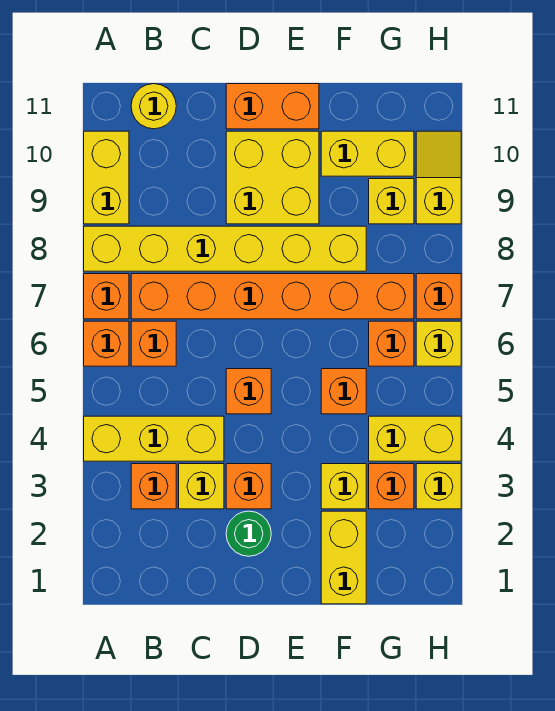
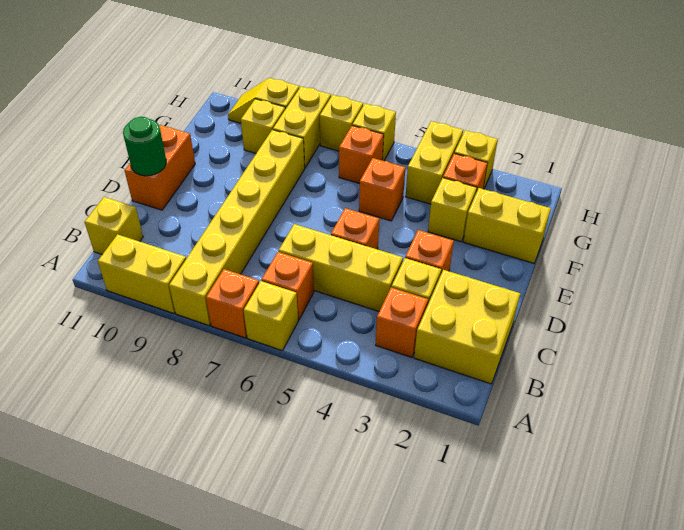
yellow 1x3 brick [84,416,224,461] -> yellow 1x3 brick turned to [279,224,403,311]
orange 1x1 brick [84,321,129,366] -> yellow 1x1 brick [244,281,298,351]
orange 1x6 brick [131,274,414,319] -> none
yellow 1x1 round brick [131,84,176,129] -> yellow 1x1 brick [85,197,143,254]
green 1x1 round brick [226,511,271,556] -> green 1x1 round brick moved to [123,117,166,176]
yellow 2x2 brick [226,131,319,224] -> yellow 2x2 brick moved to [414,270,520,384]
yellow 1x2 brick [321,131,414,176] -> yellow 1x2 brick moved to [273,86,331,167]
orange 1x1 brick [416,274,461,319] -> yellow 1x1 brick [320,95,363,151]

